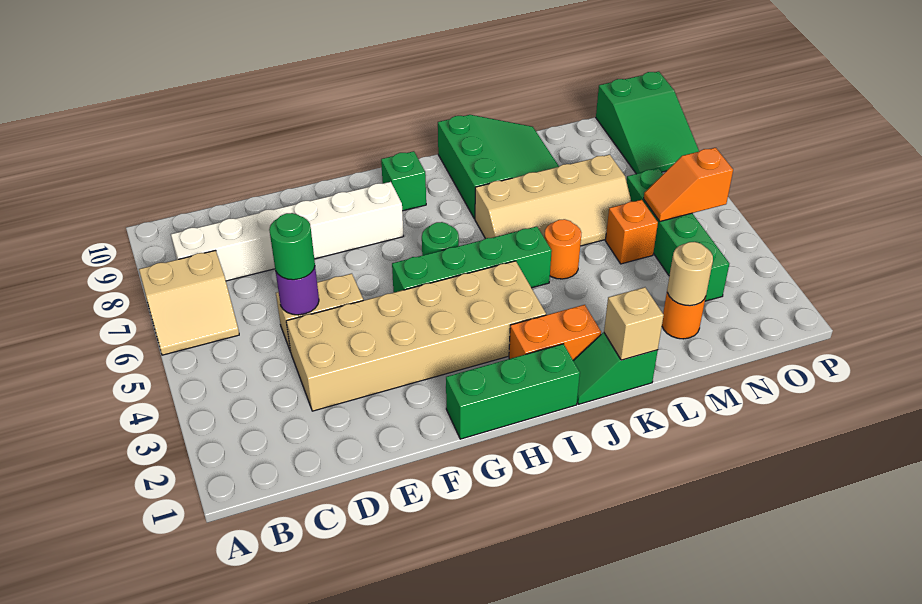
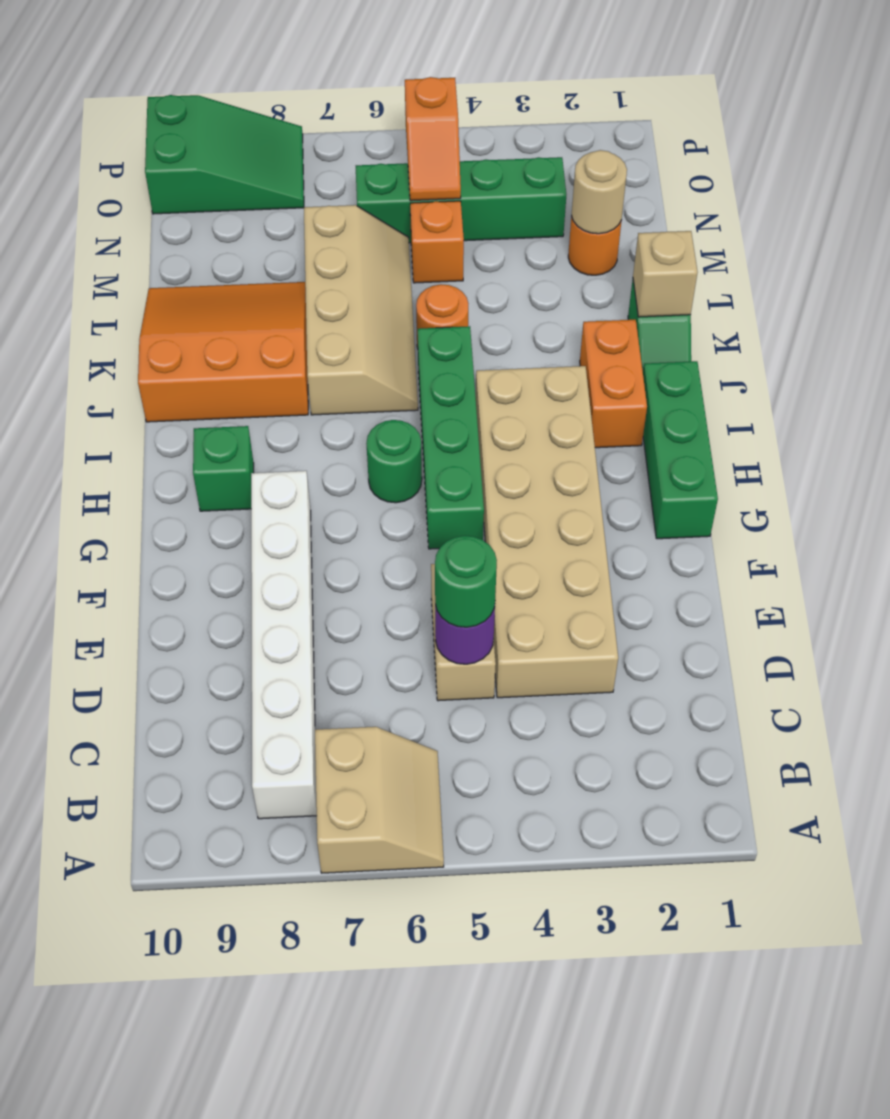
green 3x3 slope [438,115,559,219] -> orange 3x3 slope [138,282,308,422]

